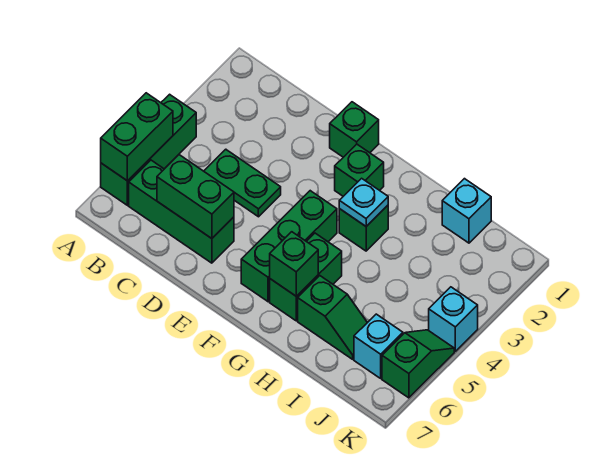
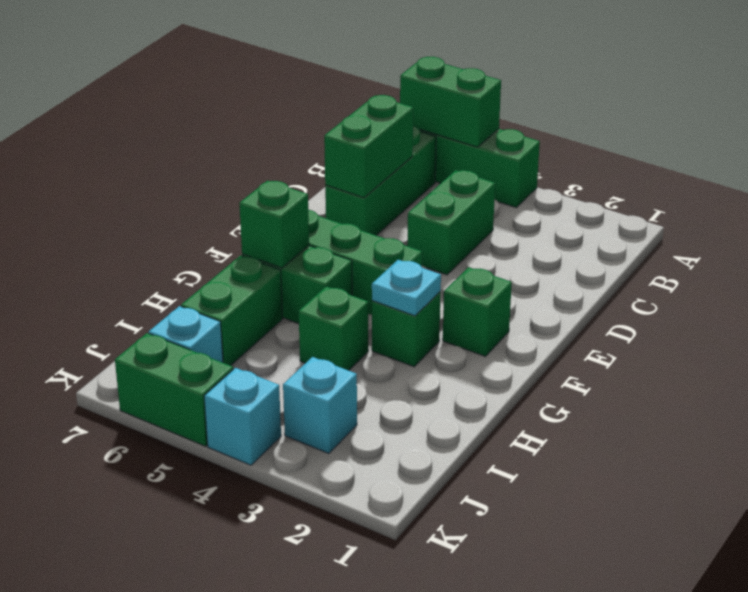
green 1x2 plate [204,149,281,217] -> green 1x2 brick [407,170,495,275]
green 1x1 brick [330,102,379,157] -> green 1x1 brick moved to [299,286,368,371]
green 1x2 slope [298,276,367,359] -> green 1x2 brick [181,255,283,366]
cyan 1x1 brick [442,179,491,243] -> cyan 1x1 brick moved to [283,357,357,454]
green 1x2 slope [382,330,454,398] -> green 1x2 brick [115,333,233,446]

